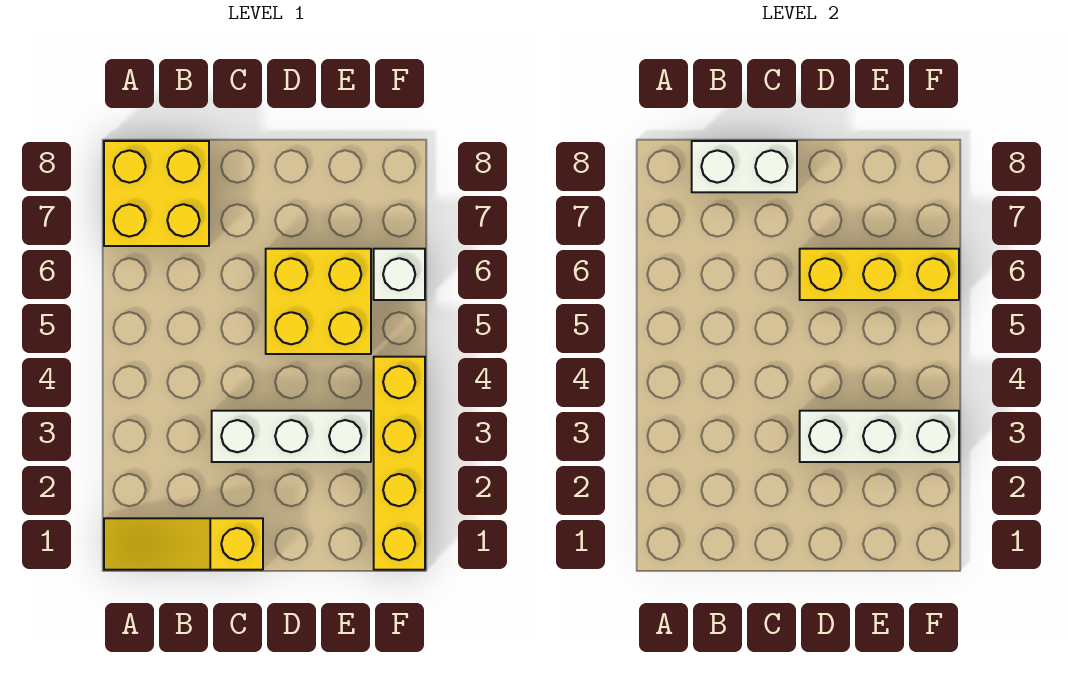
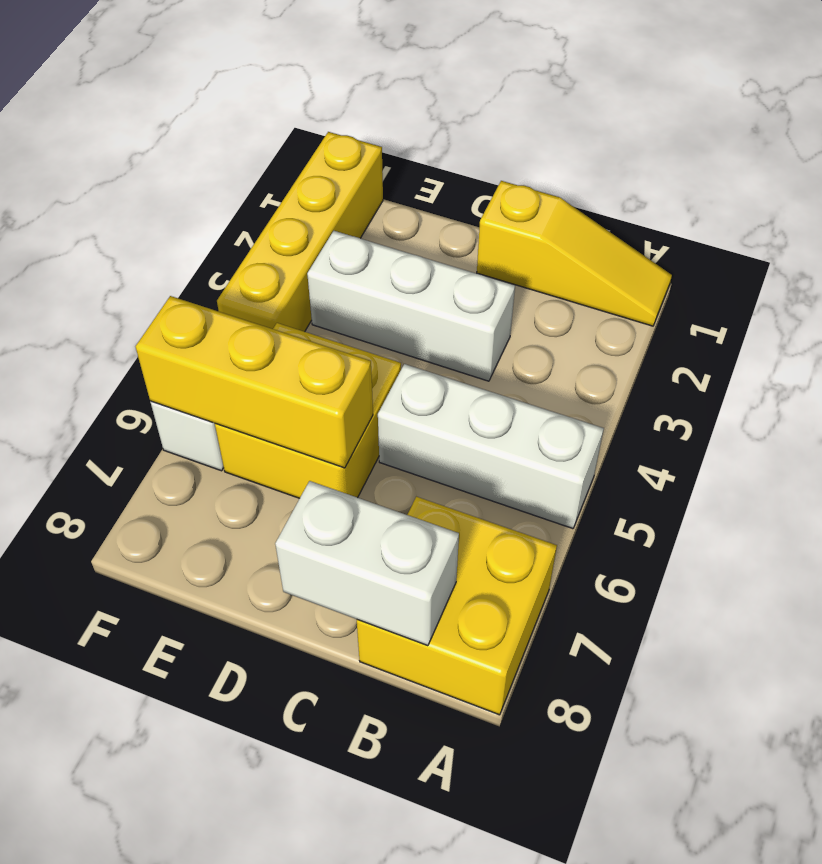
white 1x3 brick [800,411,959,462] -> white 1x3 brick moved to [378,364,604,529]

